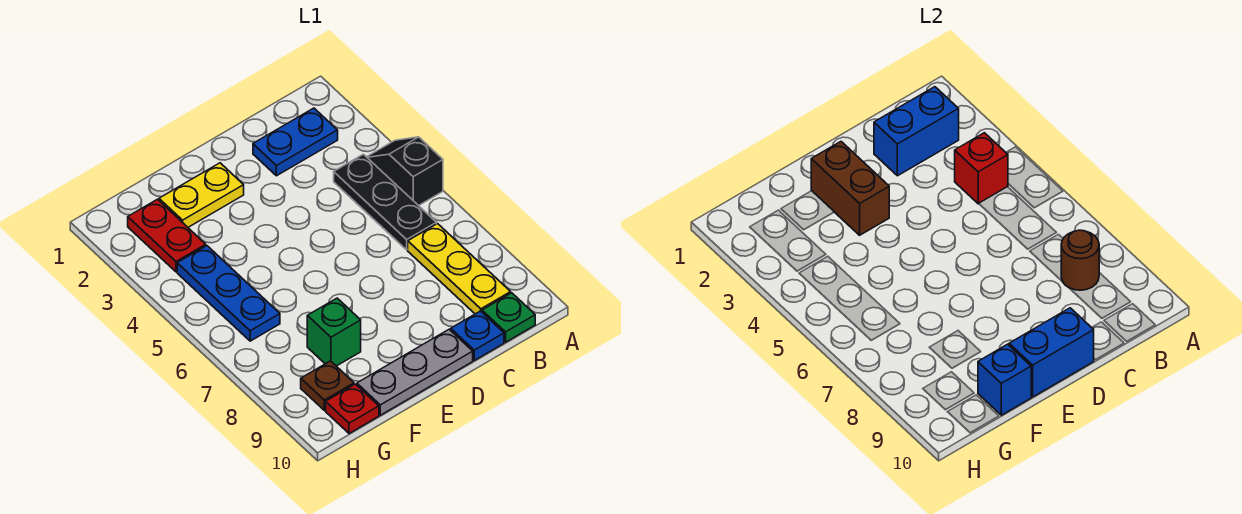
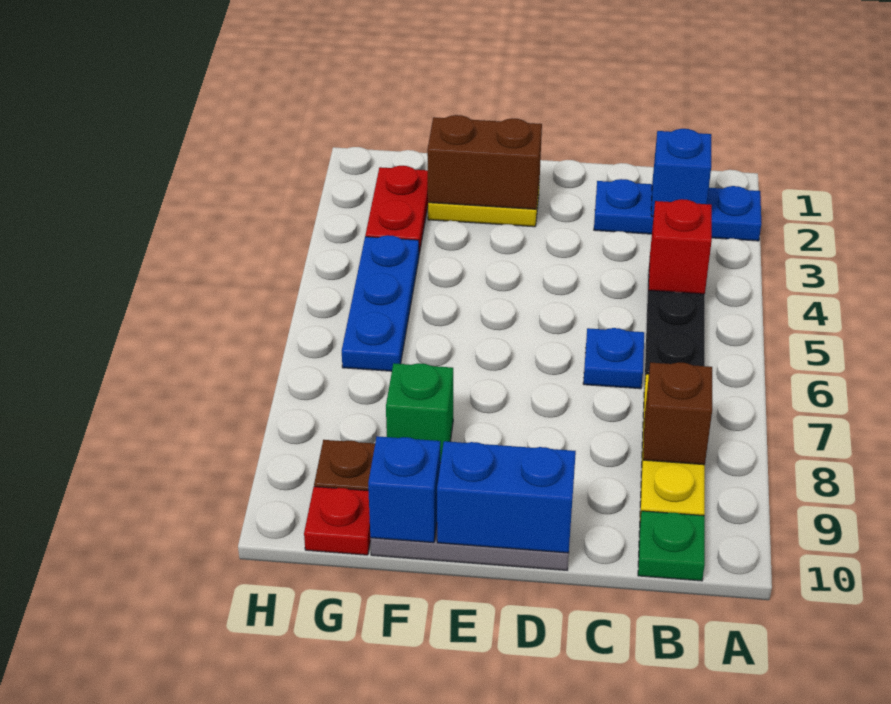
black 1x2 slope [367,137,443,206] -> none
blue 1x2 plate [253,108,338,176] -> blue 1x3 plate [594,179,761,241]
blue 1x2 brick [874,87,959,176] -> blue 1x1 brick [651,129,711,217]
brown 1x1 round brick [1061,230,1099,290] -> brown 1x1 brick [643,362,712,465]
blue 1x1 plate [451,311,504,360] -> blue 1x1 plate moved to [583,328,644,389]
brown 1x2 brick [811,142,889,235] -> brown 1x2 brick turned to [427,115,542,209]

